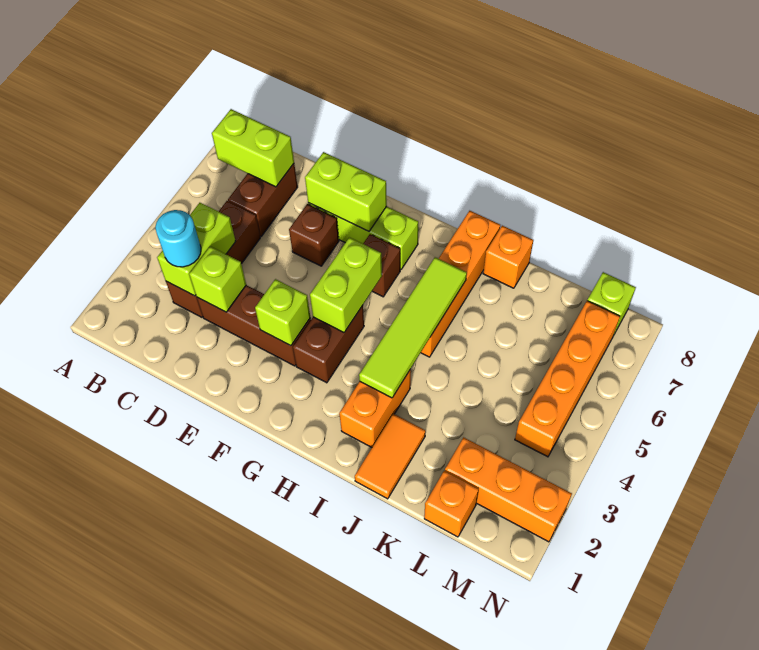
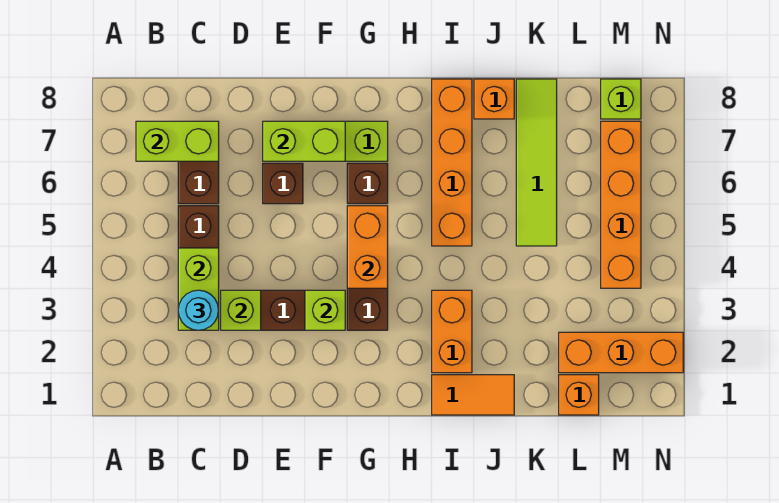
lime 1x2 brick [310,237,382,332] -> orange 1x2 brick [347,206,388,288]
lime 1x4 tile [359,257,467,398] -> lime 1x4 tile moved to [516,79,557,246]
orange 1x2 tile [355,414,426,499] -> orange 1x2 tile turned to [432,375,514,415]

